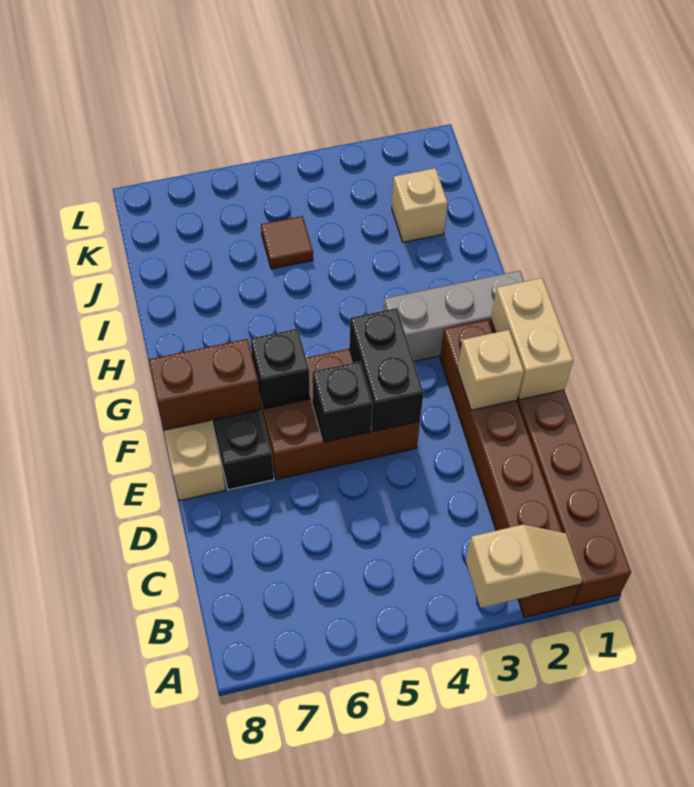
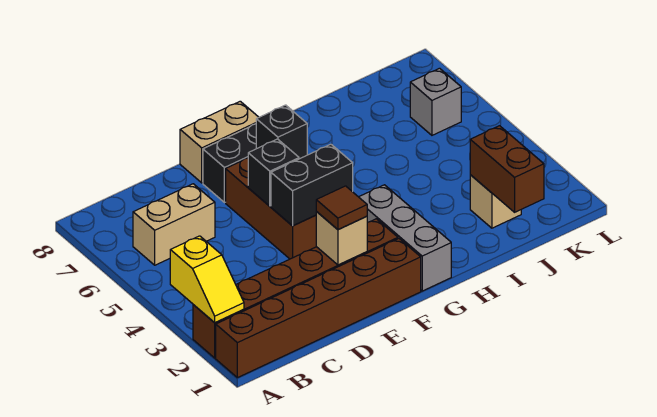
tan 1x2 slope [466,525,582,608] -> yellow 1x2 slope [170,236,244,323]
tan 1x2 brick [491,278,573,400] -> tan 1x2 brick moved to [133,184,215,265]
brown 1x2 brick [148,339,261,430] -> brown 1x2 brick moved to [470,126,544,212]
brown 1x1 tile [261,216,313,269] -> brown 1x1 tile moved to [316,186,367,230]
none -> grey 1x1 brick [410,68,461,135]

